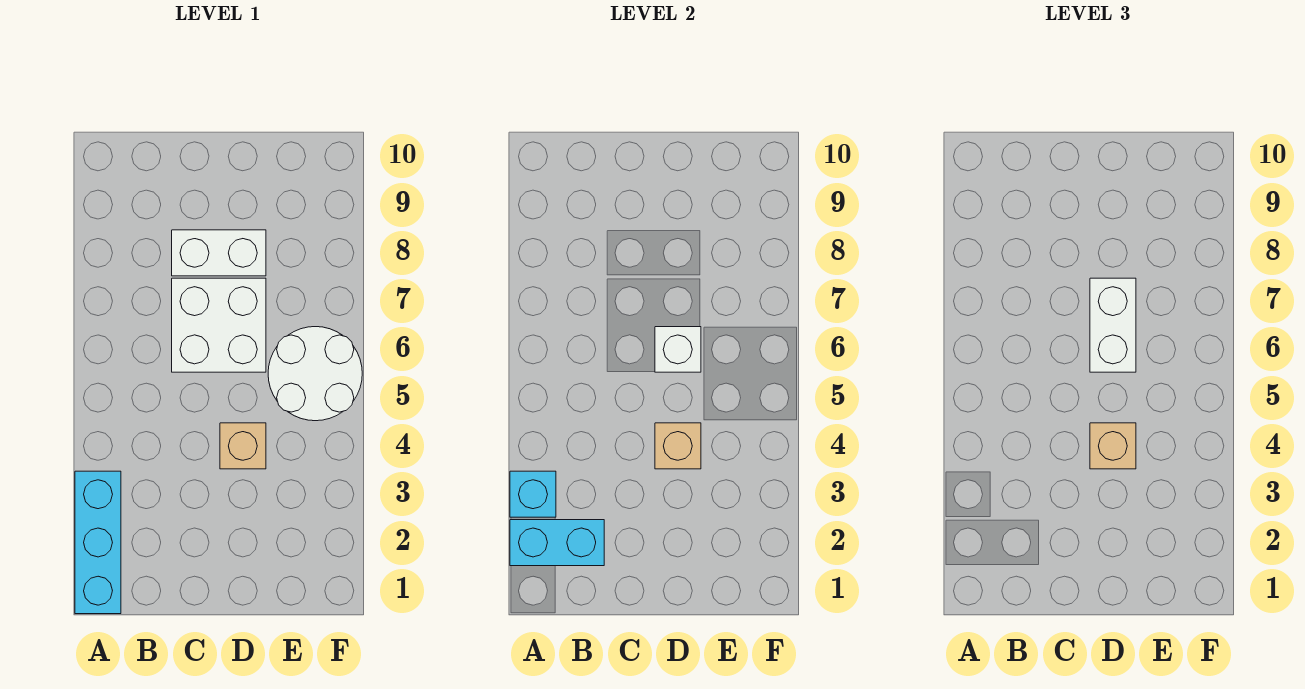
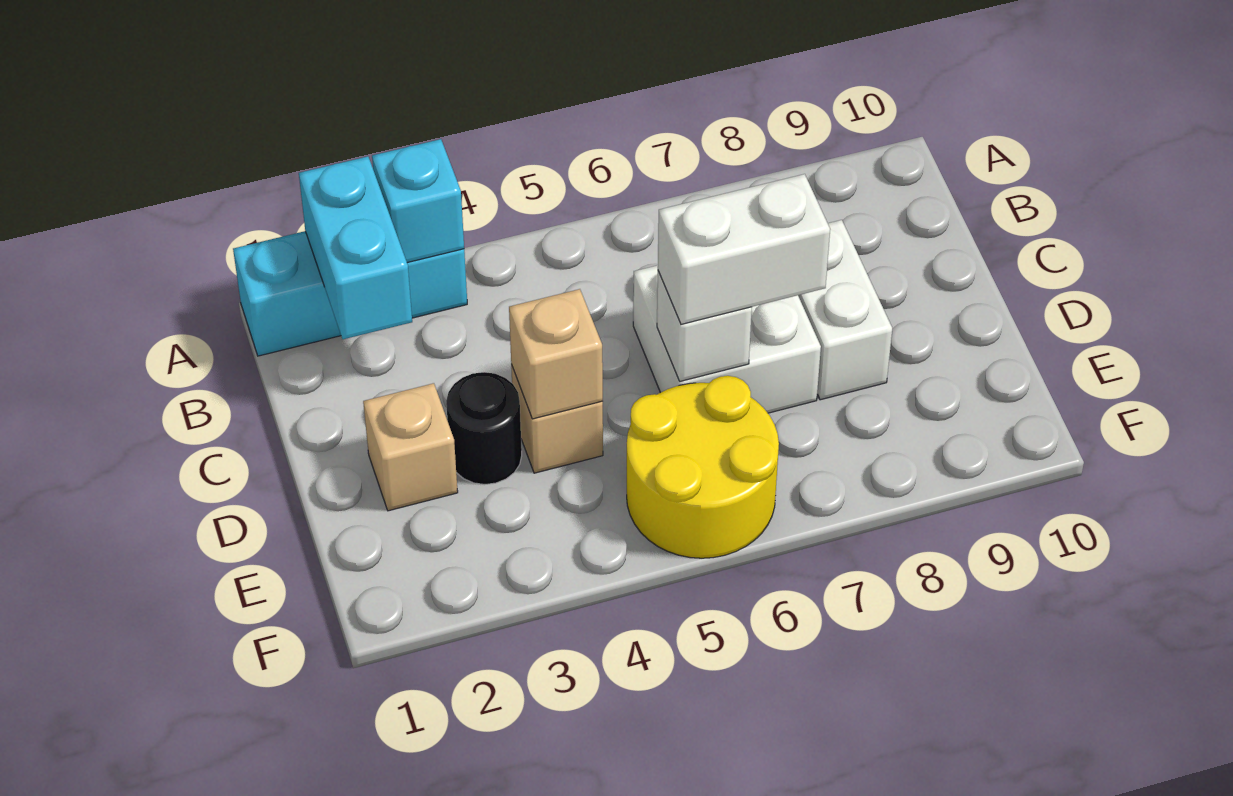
none -> black 1x1 round brick [446,372,522,485]
tan 1x1 brick [1090,423,1136,469] -> tan 1x1 brick moved to [363,383,458,511]
white 2x2 round brick [268,327,362,421] -> yellow 2x2 round brick [627,376,779,558]

